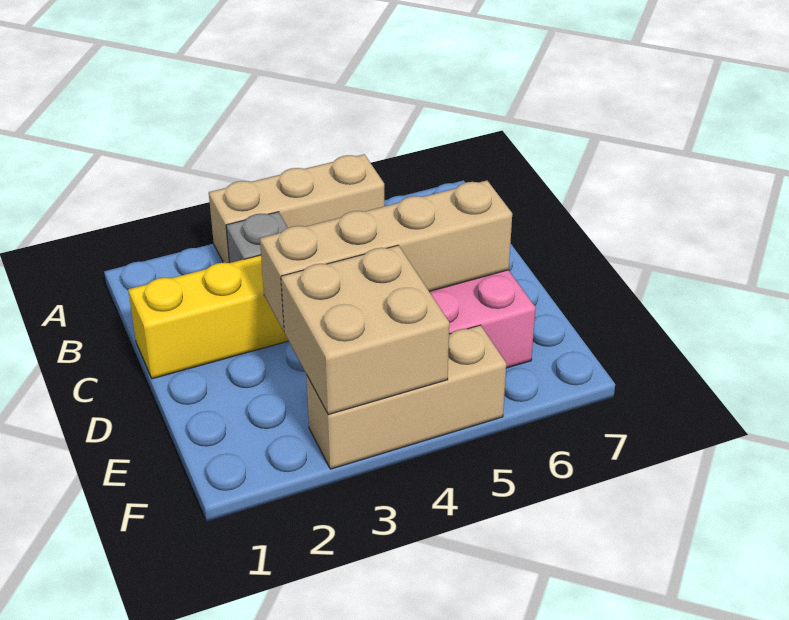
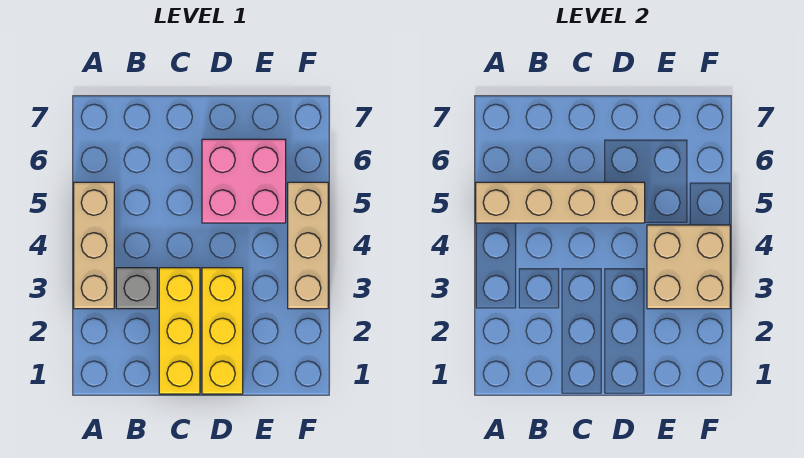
none -> yellow 1x3 brick [202,268,243,394]
tan 1x4 brick [260,180,512,331] -> tan 1x4 brick turned to [476,182,645,223]

